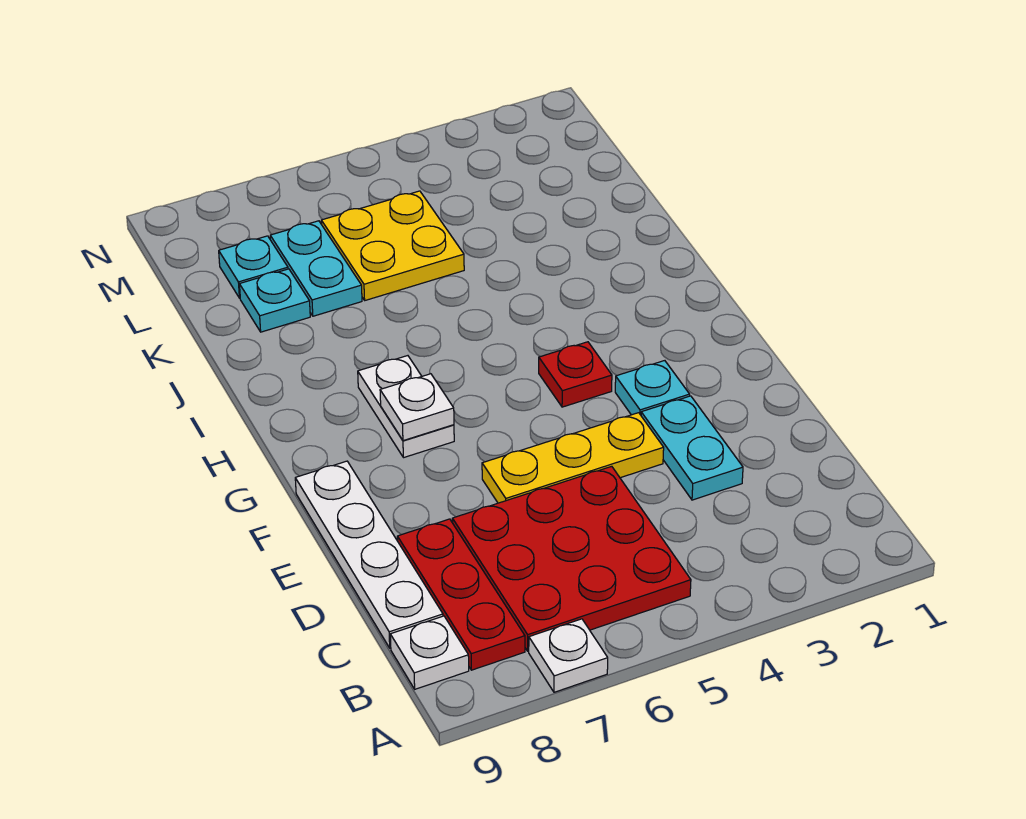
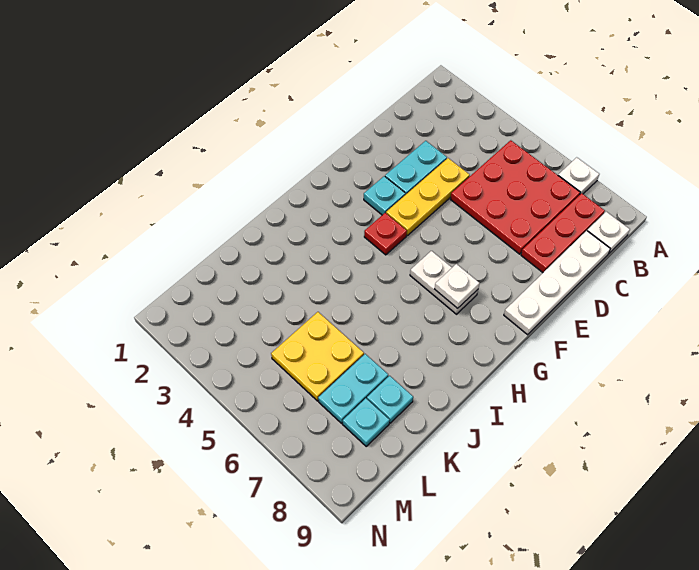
yellow 1x3 plate [482,413,664,503] -> yellow 1x3 plate turned to [386,158,470,236]
white 1x2 plate [358,356,454,458] -> white 1x2 plate turned to [410,251,478,314]

